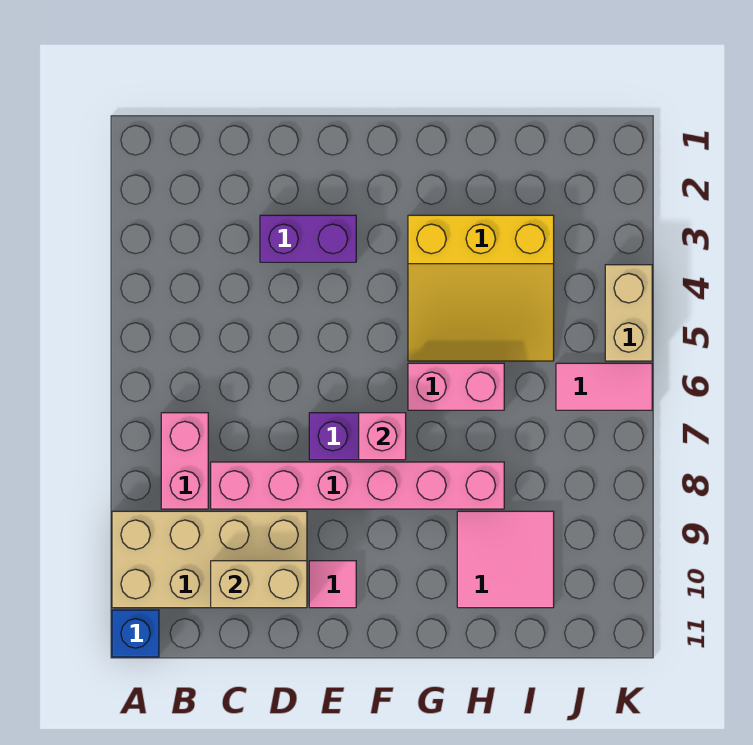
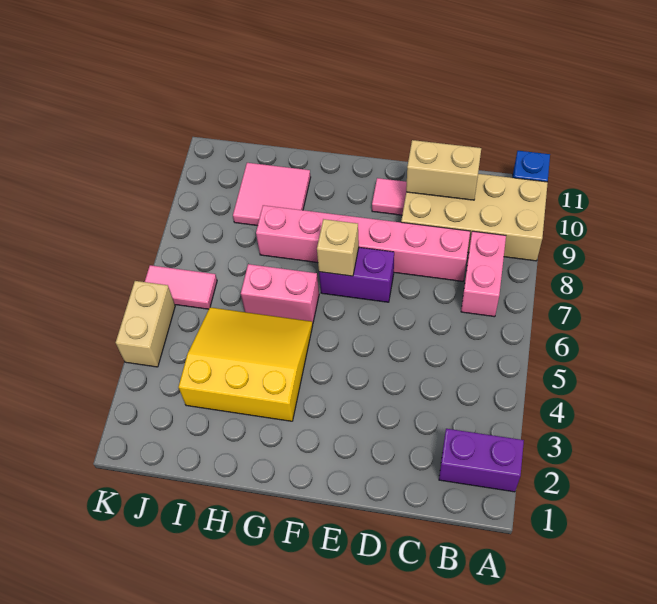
purple 1x2 brick [260,215,356,262] -> purple 1x2 brick moved to [439,429,524,492]
pink 1x1 brick [359,413,406,460] -> tan 1x1 brick [317,219,359,276]

